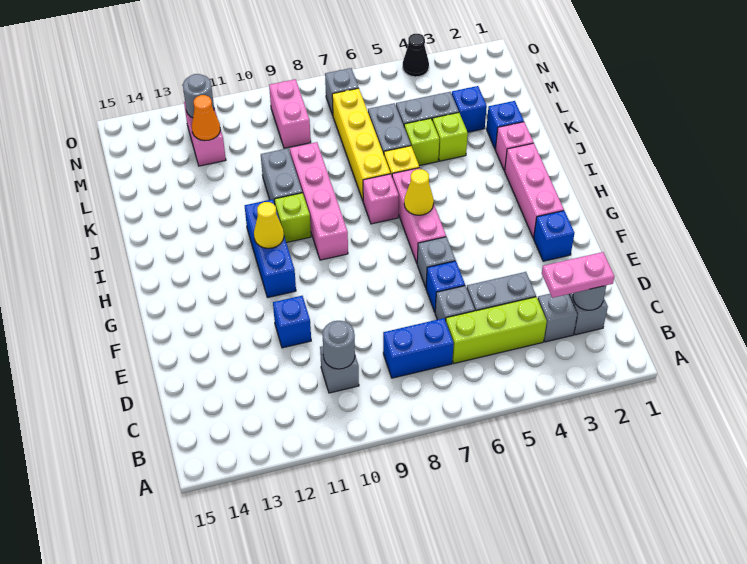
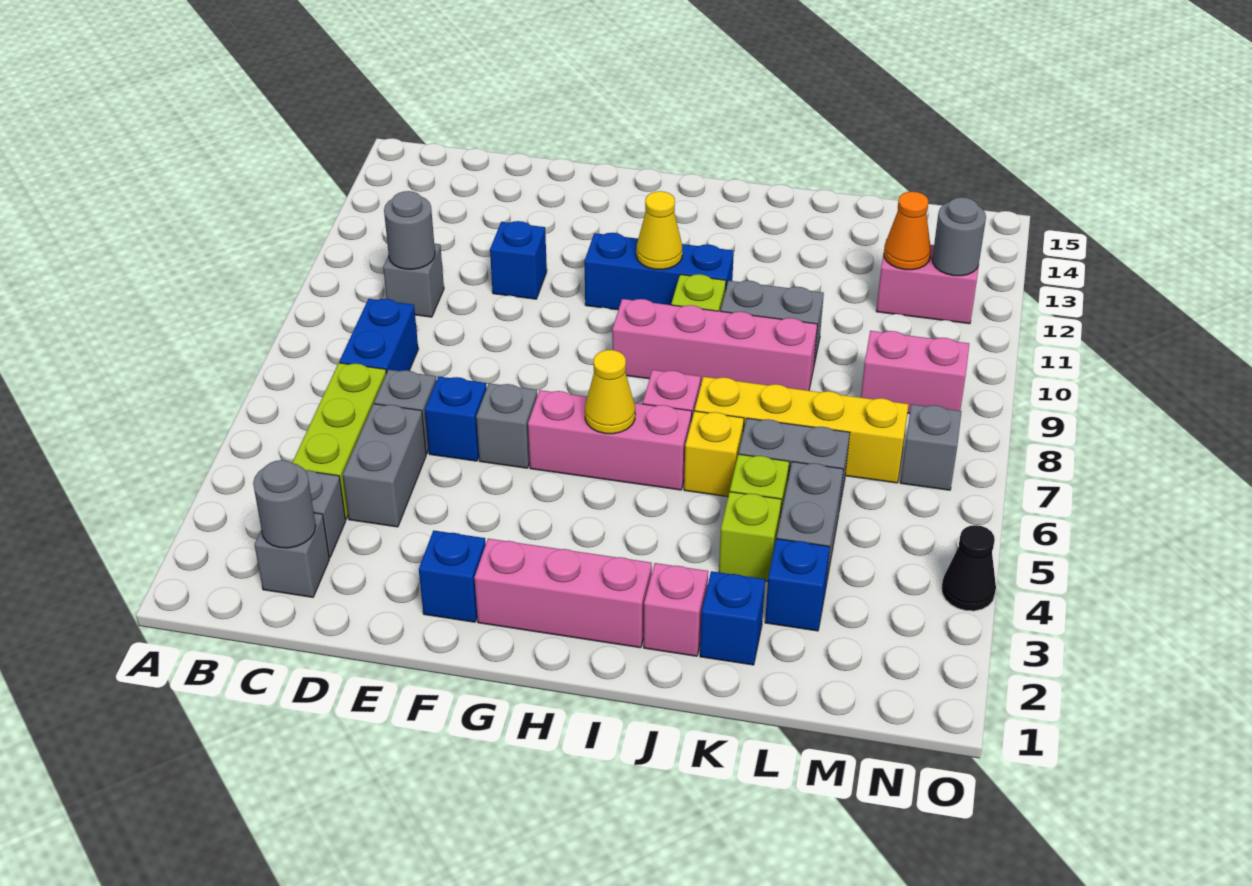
pink 1x2 plate [542,252,614,298] -> none

